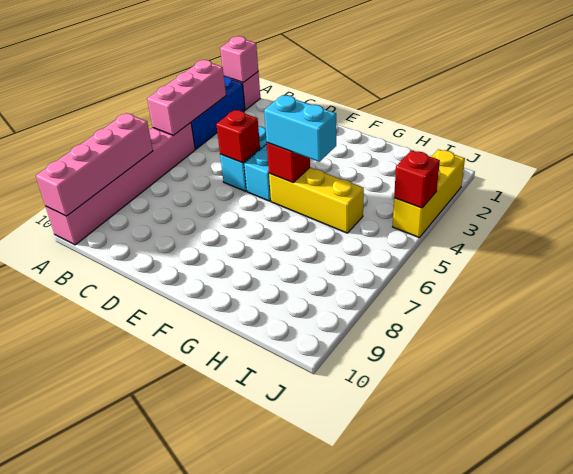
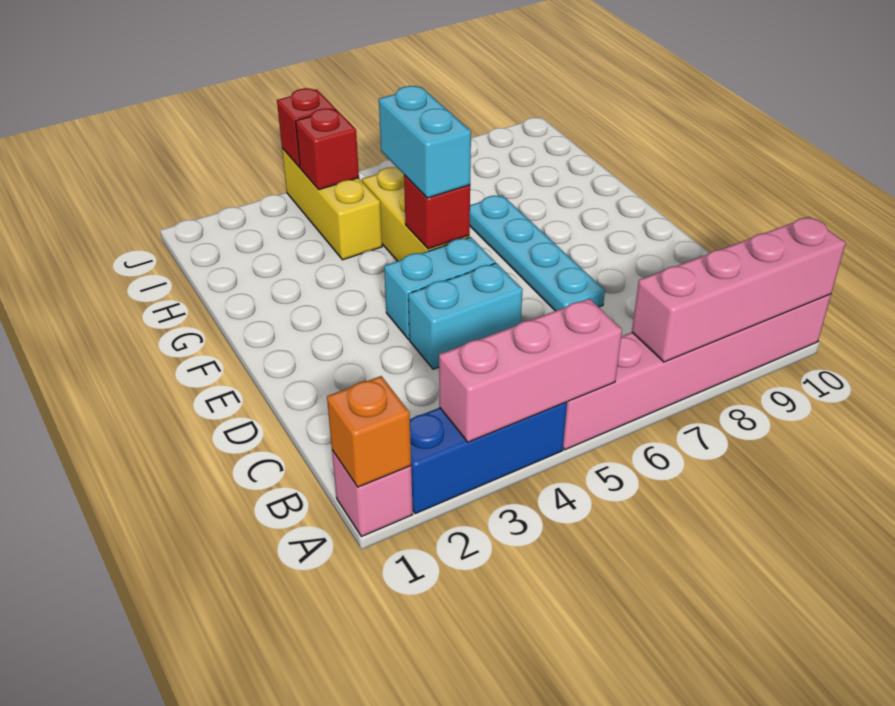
pink 1x1 brick [220,36,258,83] -> orange 1x1 brick [327,376,411,487]
red 1x1 brick [216,110,260,163] -> red 1x1 brick moved to [296,109,359,190]
none -> cyan 1x4 plate [470,195,605,311]
yellow 1x3 brick [393,149,465,238] -> yellow 1x3 brick turned to [282,148,382,260]

